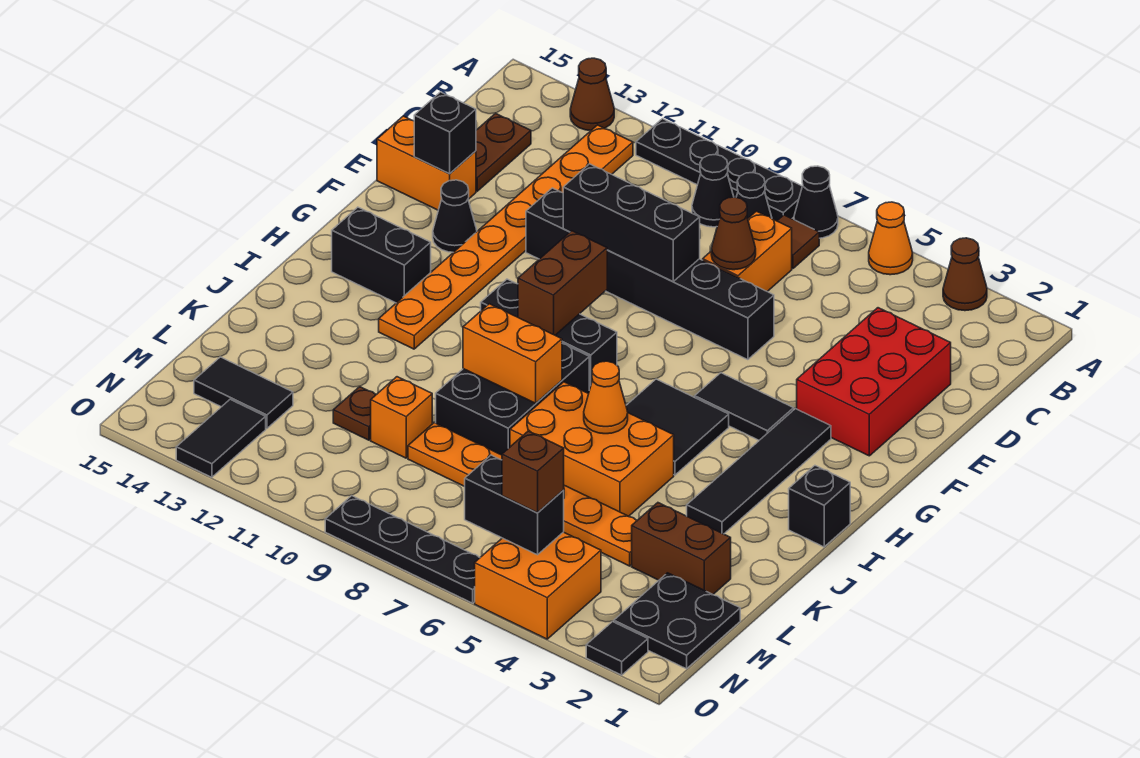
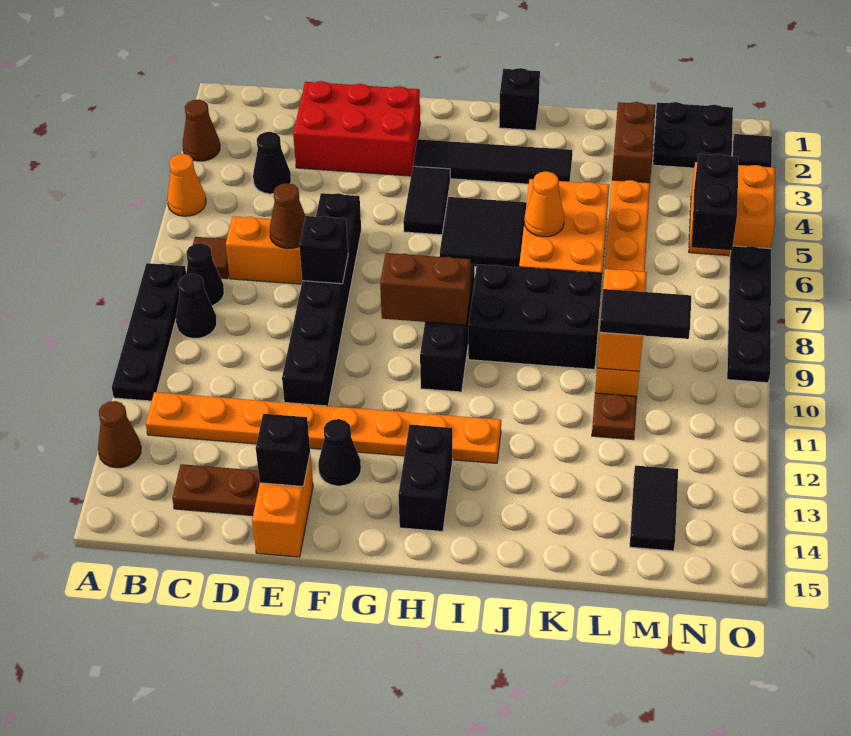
black 1x1 cone [794,166,838,238] -> black 1x1 cone moved to [253,132,291,194]
black 1x3 brick [563,164,700,282] -> black 1x1 brick [299,216,348,284]
orange 1x2 brick [463,304,562,403] -> orange 1x2 brick moved to [597,269,647,371]
brown 1x1 brick [502,431,564,513] -> none
black 1x2 tile [176,399,266,477] -> black 1x2 tile moved to [600,289,691,339]

